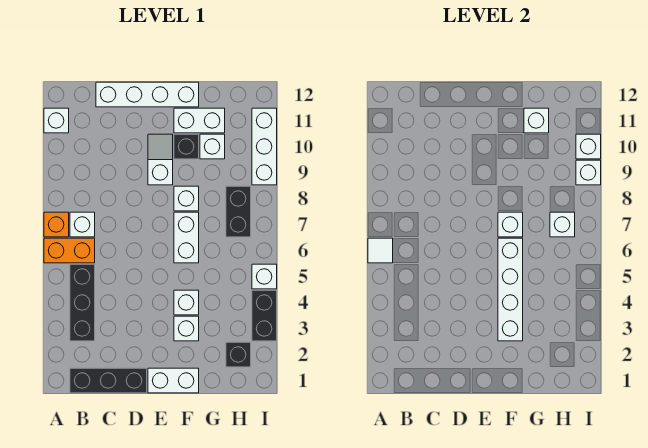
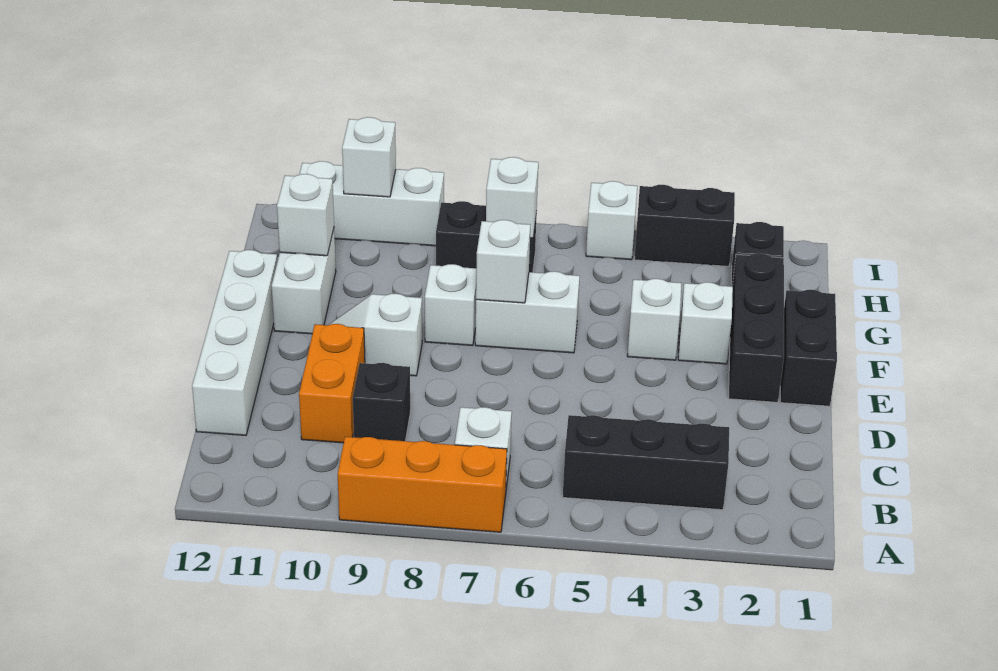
orange 1x2 brick [44,238,95,263] -> orange 1x2 brick moved to [299,324,365,443]
white 1x1 tile [368,238,393,263] -> none
orange 1x1 brick [44,212,69,237] -> orange 1x3 brick [338,437,507,532]
white 1x1 brick [44,108,69,133] -> none
black 1x3 brick [70,368,147,393] -> black 1x3 brick moved to [729,253,784,402]
white 1x2 brick [148,368,199,393] -> black 1x2 brick [780,290,837,406]
white 1x4 brick [498,238,523,341] -> none
black 1x1 brick [174,134,199,159] -> black 1x1 brick moved to [353,363,410,441]
white 1x1 brick [200,134,225,159] -> none
white 1x1 brick [576,160,601,185] -> none

